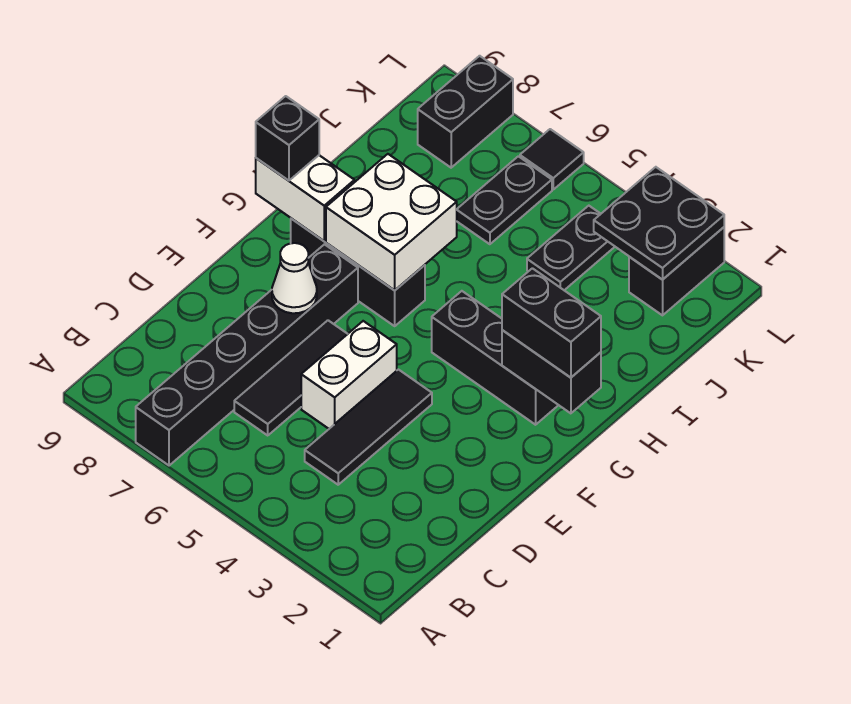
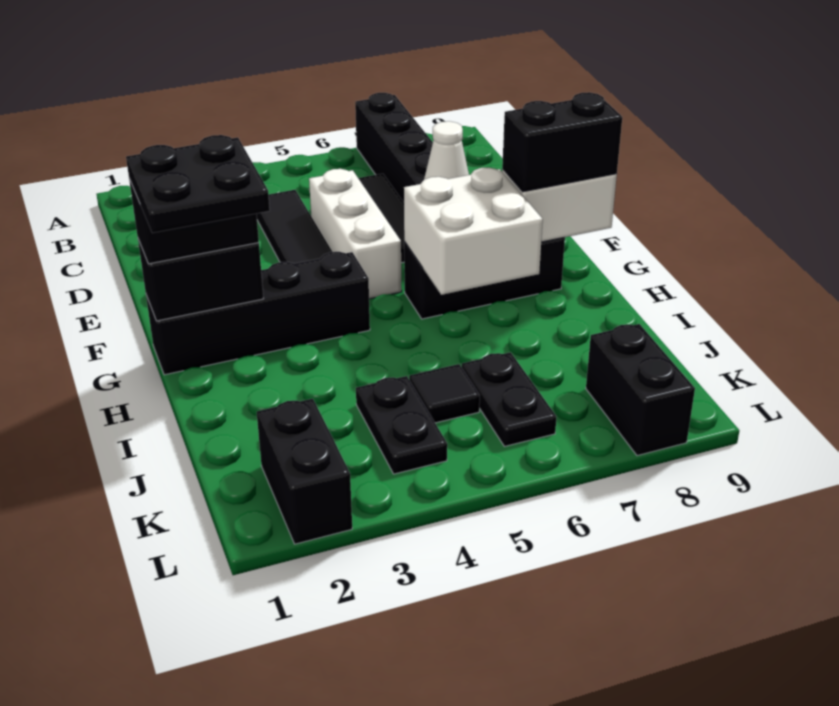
white 1x2 brick [301,321,397,429] -> white 1x3 brick [309,169,402,299]
black 1x3 brick [432,291,558,425] -> black 1x4 brick [146,252,370,375]
black 1x1 brick [256,96,319,181] -> black 1x2 brick [502,92,622,192]
black 2x2 plate [594,167,724,279] -> black 2x2 plate moved to [126,135,270,233]
black 1x1 tile [520,129,584,189] -> black 1x1 tile moved to [409,364,480,423]

